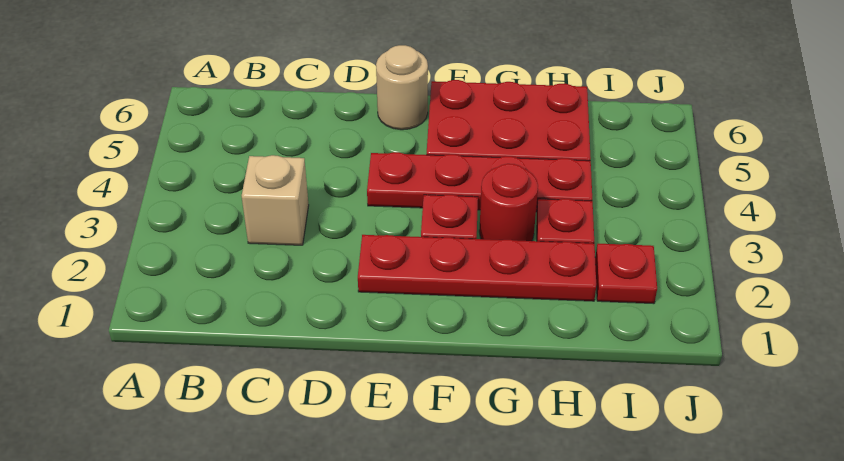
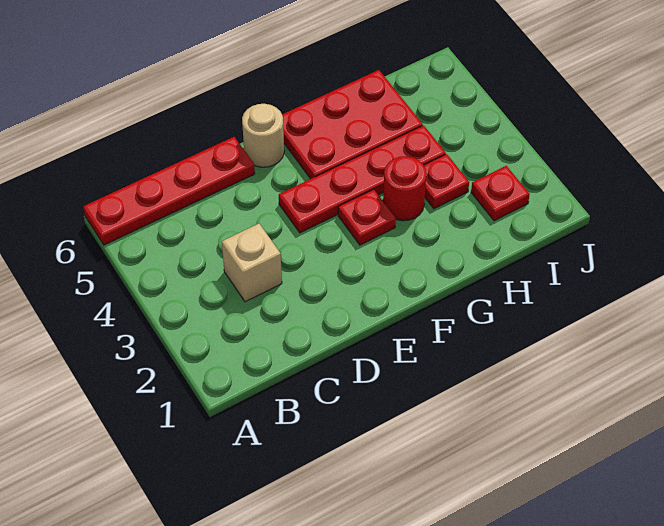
red 1x4 plate [358,235,596,301] -> red 1x4 plate moved to [83,137,255,245]

